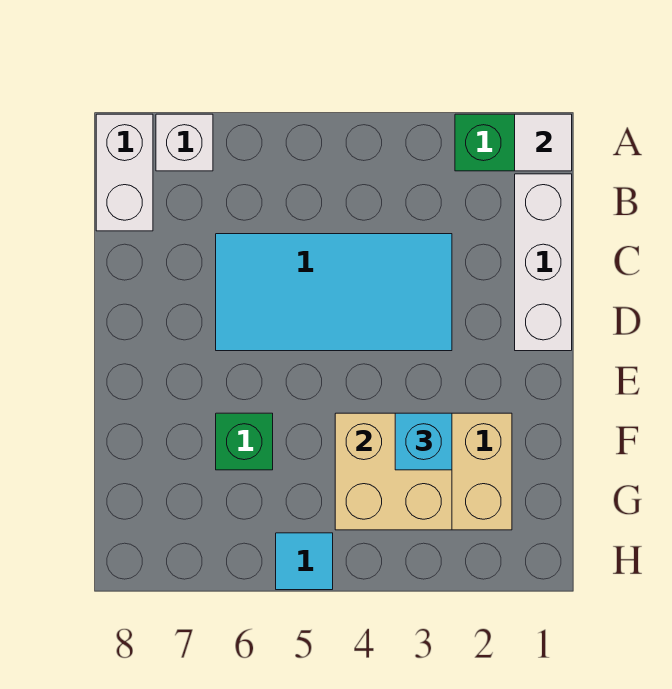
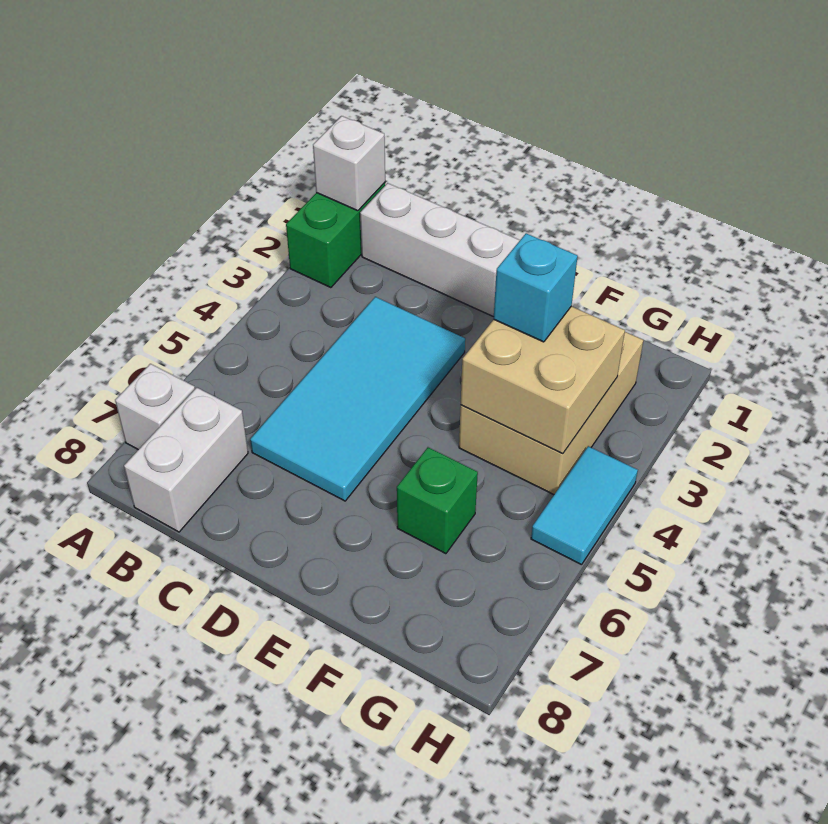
white 1x1 tile [515,114,572,171] -> white 1x1 brick [313,116,385,211]
white 1x2 brick [96,114,153,231] -> white 1x2 brick turned to [124,388,248,532]
cyan 1x1 tile [276,533,333,590] -> cyan 1x2 tile [531,446,638,565]

